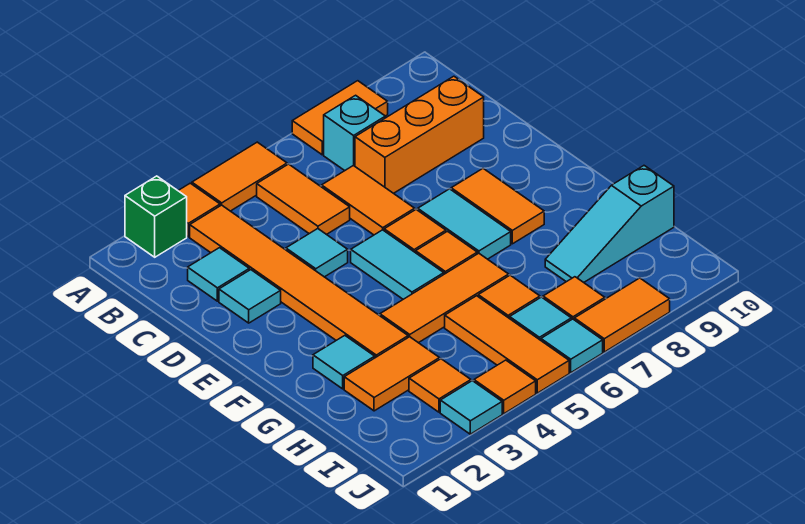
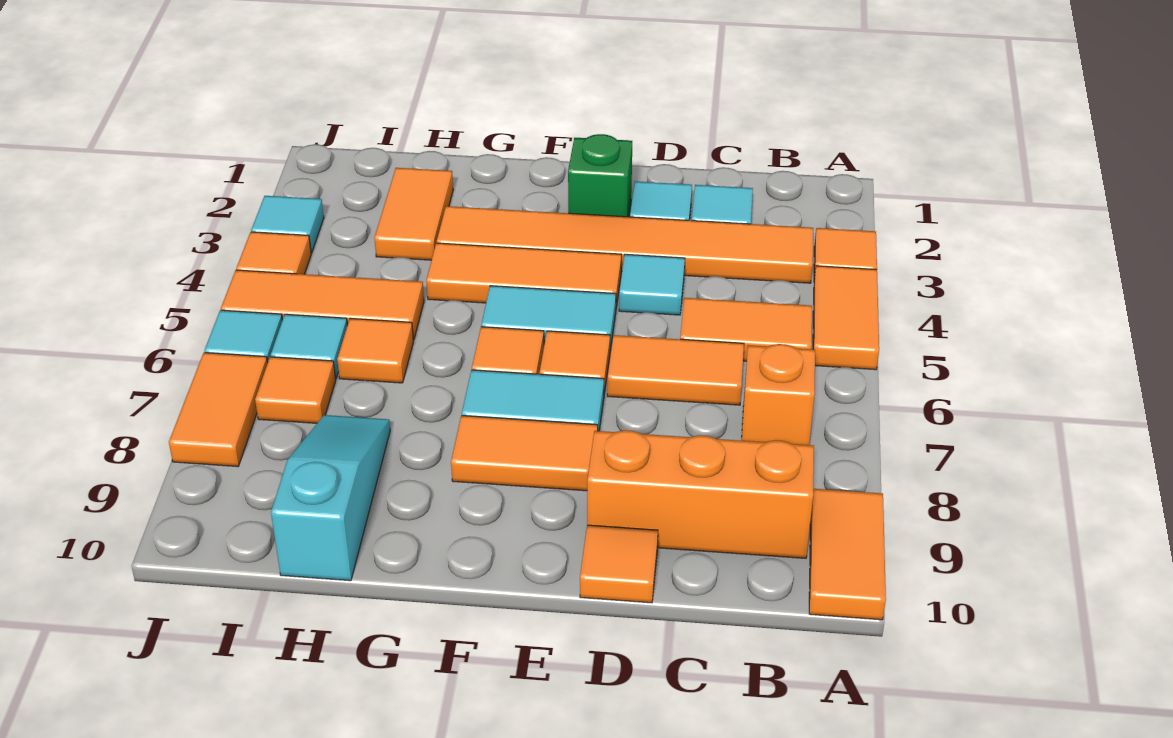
green 1x1 brick [125,176,187,257] -> green 1x1 brick moved to [568,134,632,217]
orange 1x2 tile [292,81,388,155] -> orange 1x2 tile moved to [809,489,886,620]
cyan 1x1 brick [324,95,385,171] -> orange 1x1 brick [742,344,815,445]
orange 1x3 brick [355,76,484,193] -> orange 1x3 brick turned to [587,430,814,558]
cyan 1x1 tile [313,336,375,389] -> none
orange 1x3 tile [380,253,509,343] -> orange 1x3 tile turned to [426,243,621,307]
orange 1x1 tile [409,359,471,412] -> orange 1x1 tile moved to [580,525,658,603]

